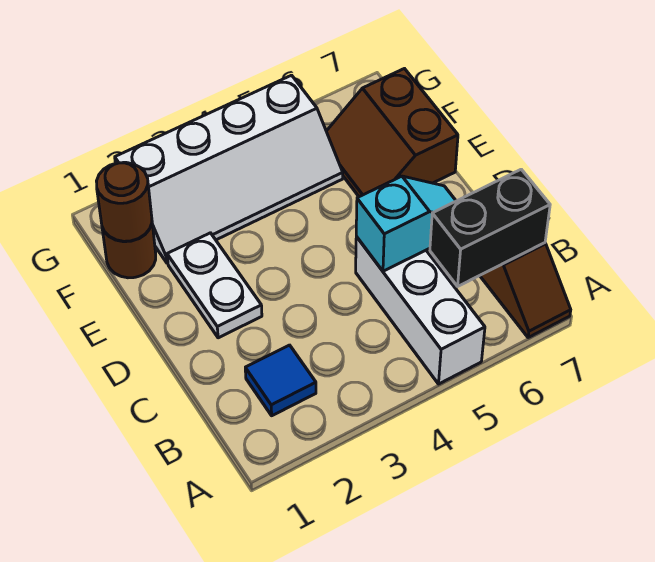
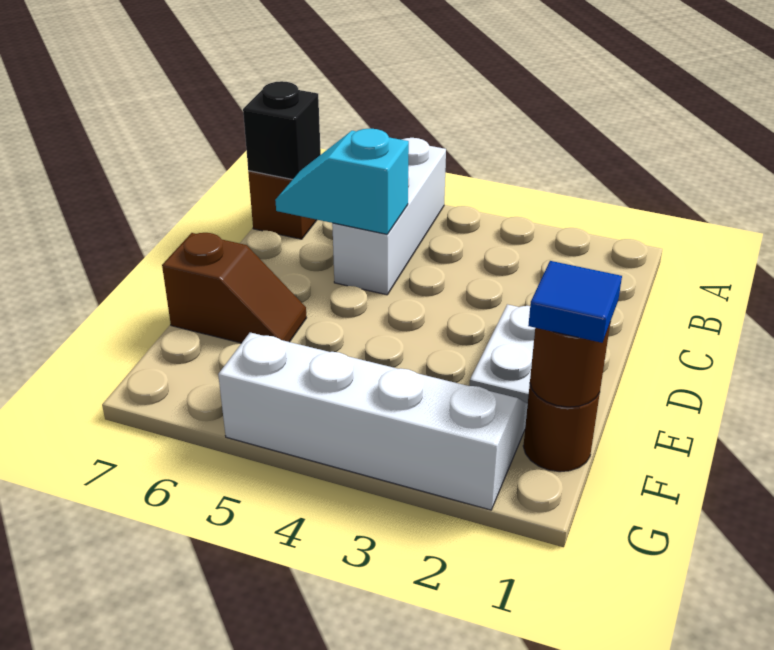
blue 1x1 tile [245,345,316,416] -> blue 1x1 tile moved to [528,261,622,343]
black 1x2 brick [430,169,550,286] -> black 1x1 brick [243,81,321,180]
brown 2x2 slope [326,69,458,197] -> brown 1x2 slope [162,233,306,343]

